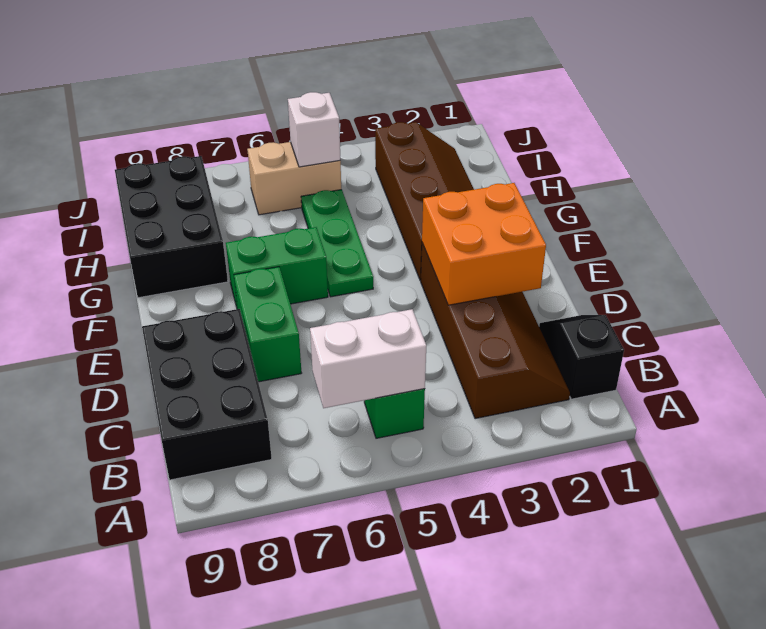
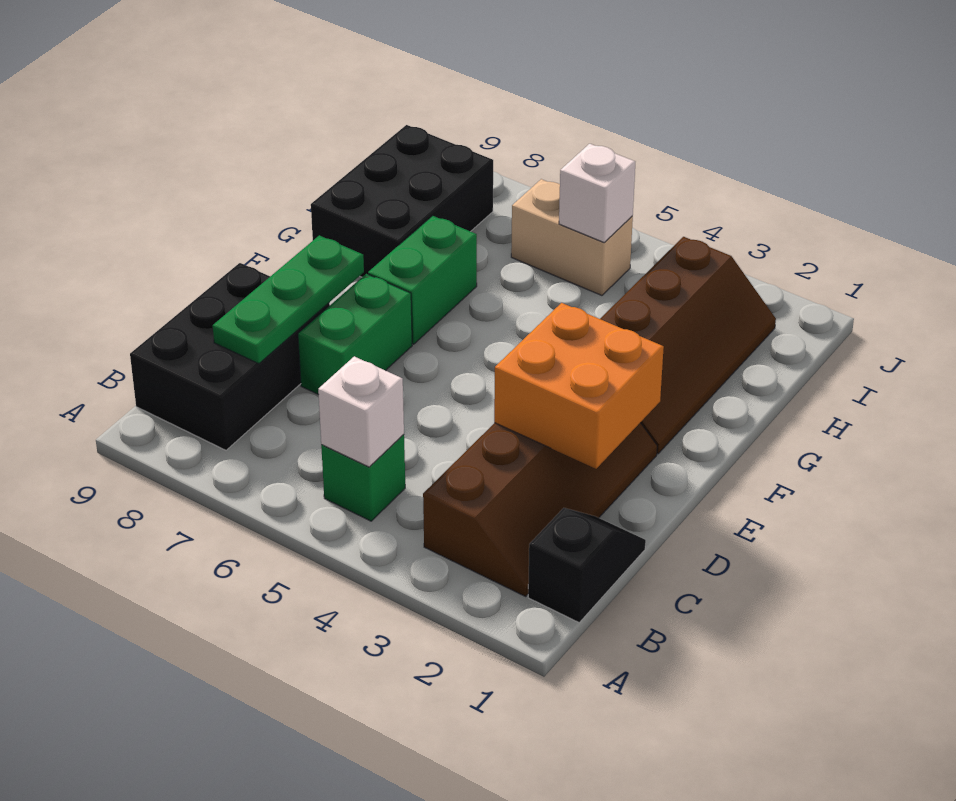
white 1x2 brick [310,309,426,408] -> white 1x1 brick [318,356,404,467]
green 1x3 plate [301,190,373,297] -> green 1x3 plate moved to [213,235,364,364]
green 1x2 brick [226,227,328,309] -> green 1x2 brick turned to [368,216,477,344]

